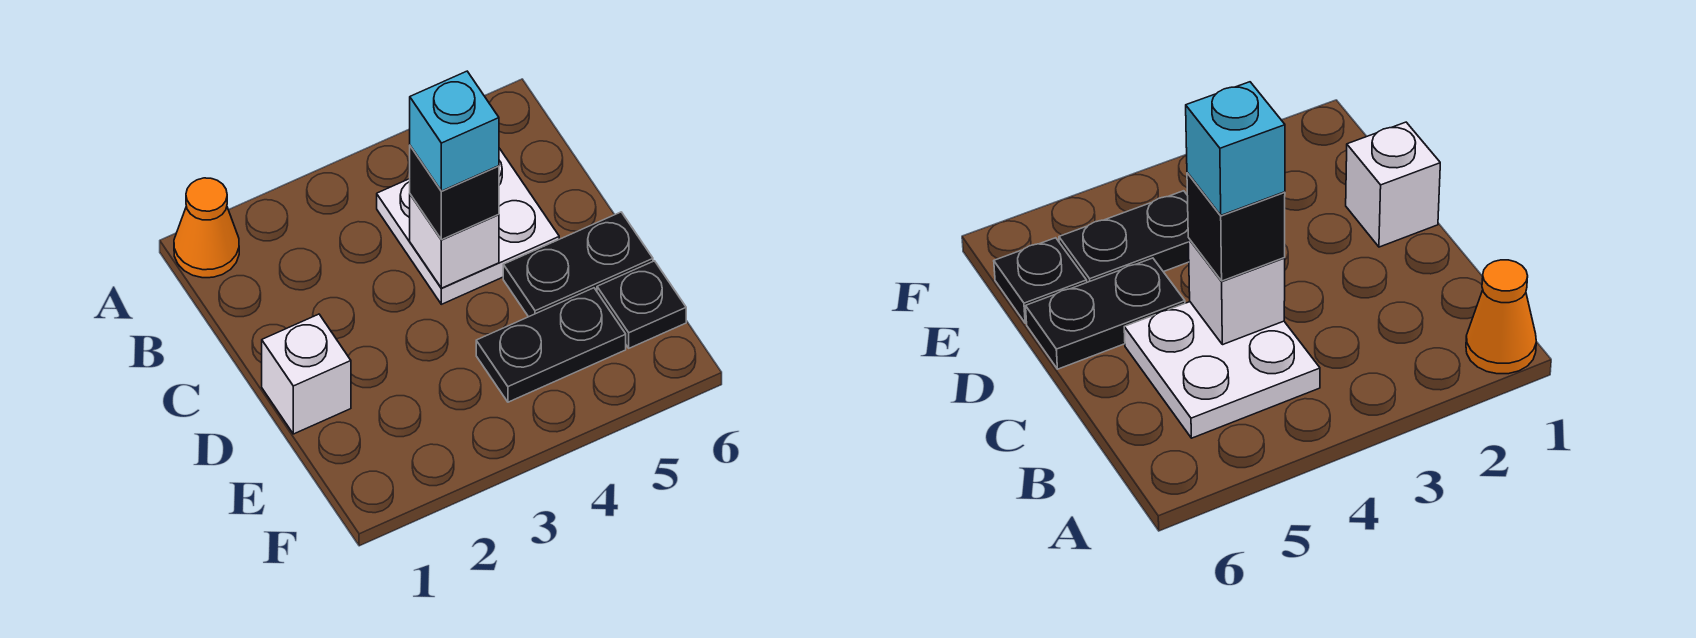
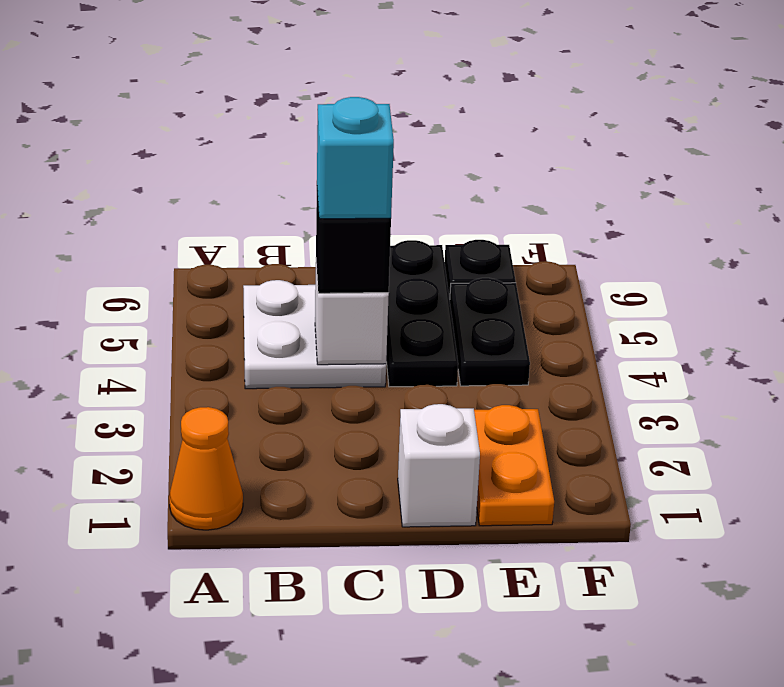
black 1x2 plate [503,212,653,317] -> black 1x3 plate [386,240,458,387]
none -> orange 1x2 plate [474,405,554,526]

